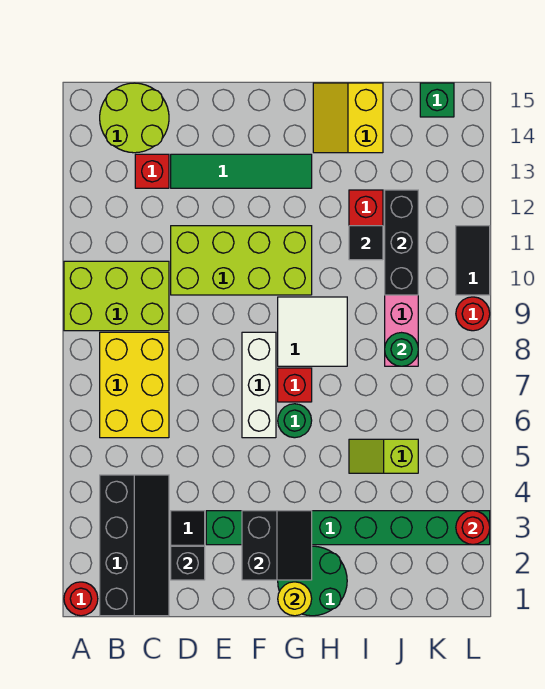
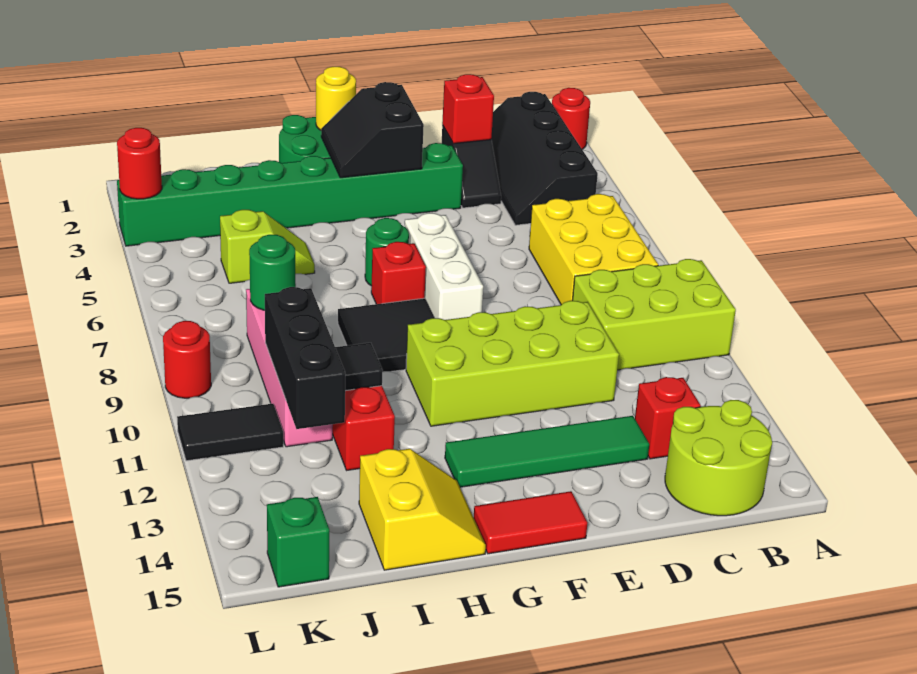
black 1x1 brick [171,546,205,580] -> red 1x1 brick [442,74,494,144]
none -> red 1x2 tile [474,491,587,554]
white 2x2 tile [278,297,347,366] -> black 2x2 tile [338,298,434,372]
black 1x2 tile [456,226,490,295] -> black 1x2 tile turned to [177,404,283,461]

